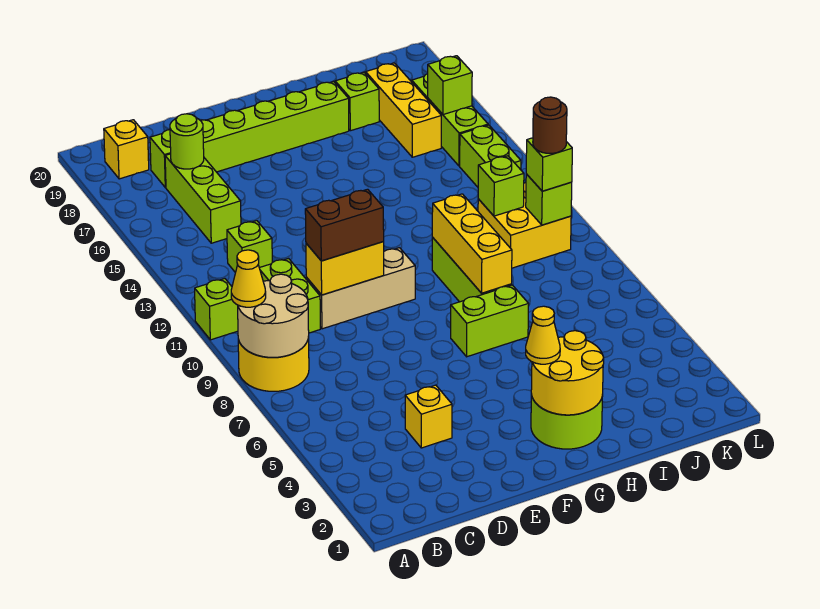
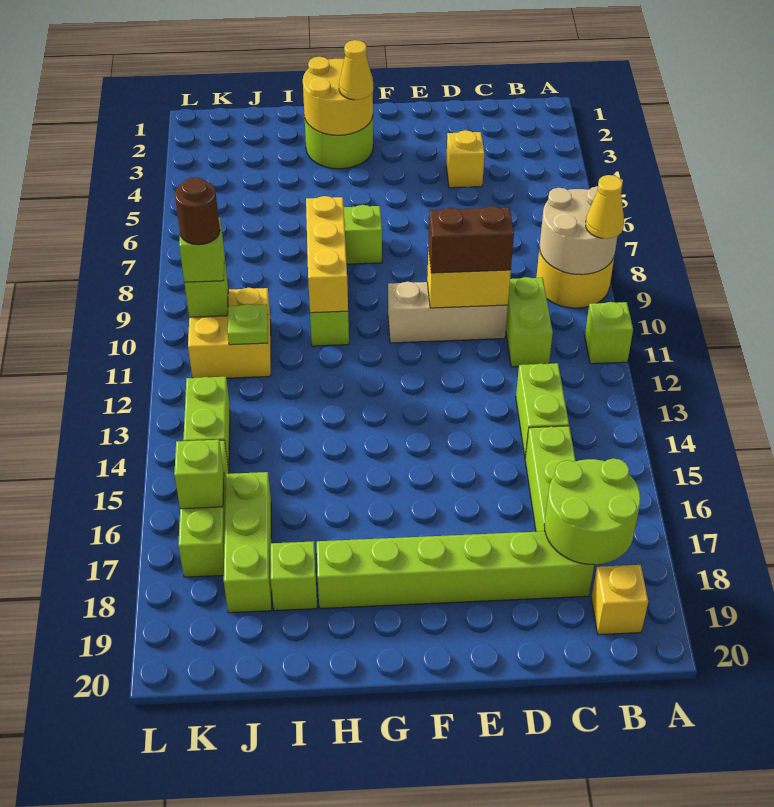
lime 1x1 brick [227,221,272,273] -> lime 1x2 brick [516,363,569,457]
lime 1x1 round brick [170,114,204,169] -> lime 2x2 round brick [544,458,641,565]
lime 1x1 brick [478,156,524,216] -> lime 1x1 plate [228,304,268,345]
yellow 1x3 brick [366,63,441,157] -> lime 1x3 brick [224,472,272,613]

